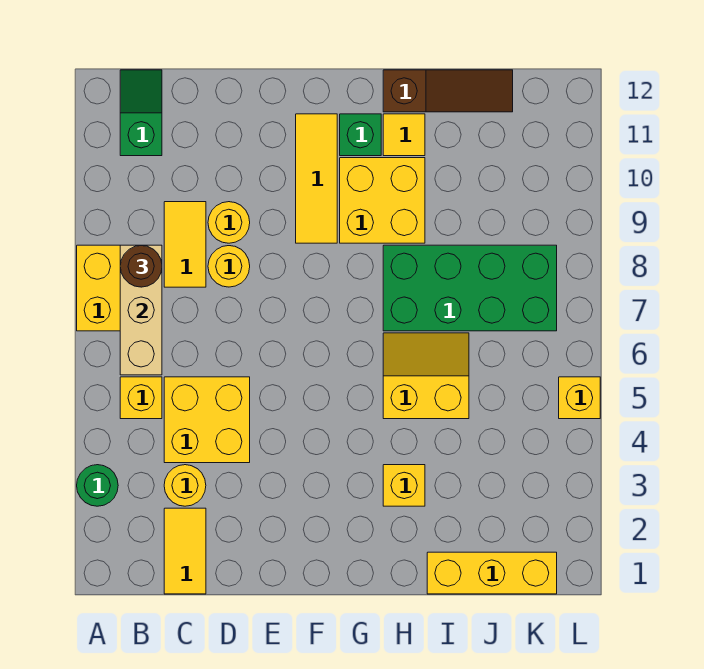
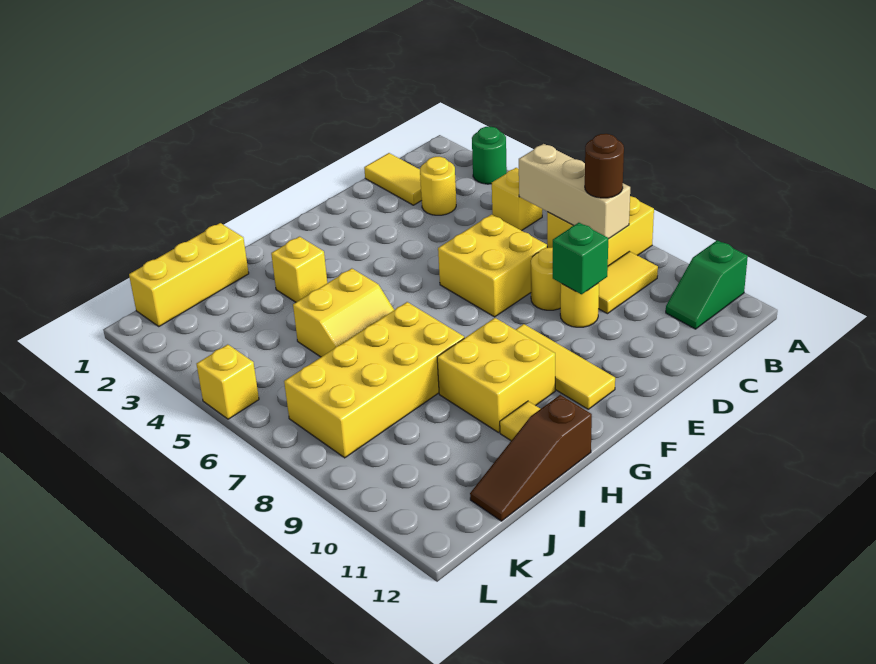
green 1x2 slope [120,70,162,156] -> green 1x2 slope turned to [666,240,748,329]
yellow 2x2 brick [164,377,250,463] -> yellow 2x2 brick moved to [438,215,547,317]
yellow 1x2 tile [164,202,206,287] -> yellow 1x2 tile turned to [598,251,658,314]
green 1x1 brick [340,114,381,156] -> green 1x1 brick moved to [553,223,608,294]
green 2x4 brick [383,245,557,331] -> yellow 2x4 brick [284,302,464,458]

